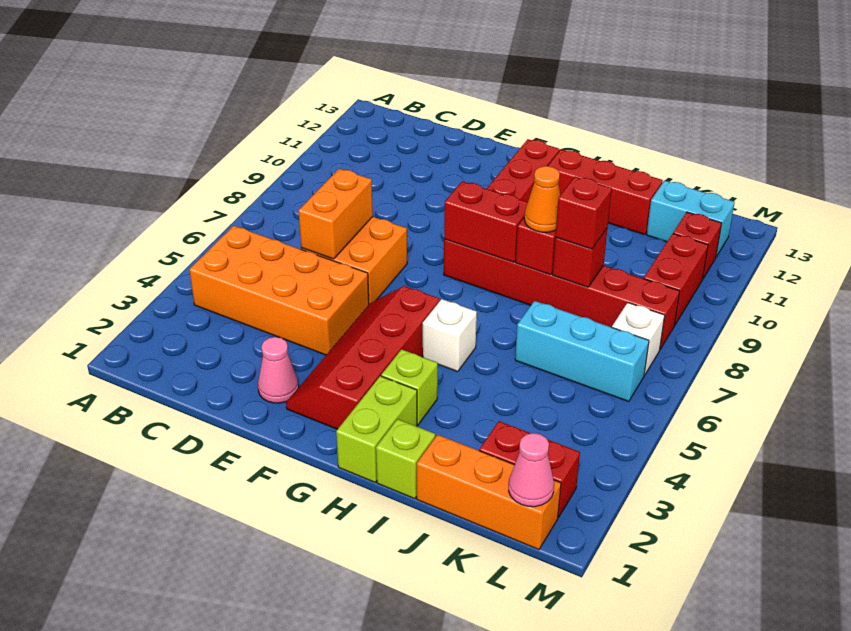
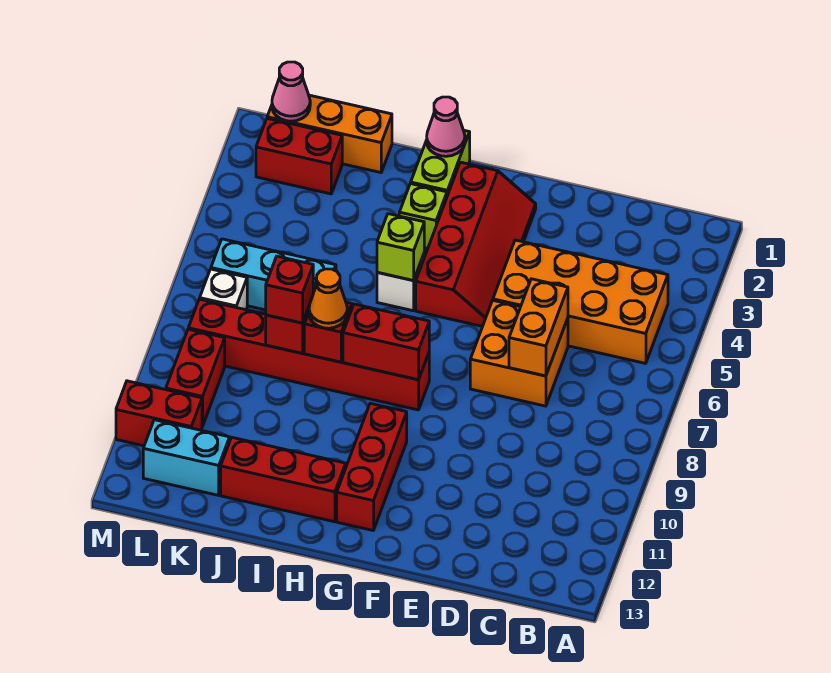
pink 1x1 cone [258,337,299,403] -> pink 1x1 cone moved to [427,97,465,156]
lime 1x1 brick [376,419,435,499] -> lime 1x1 brick moved to [377,214,424,281]
red 1x1 brick [673,212,722,278] -> red 1x2 brick [116,381,202,446]

